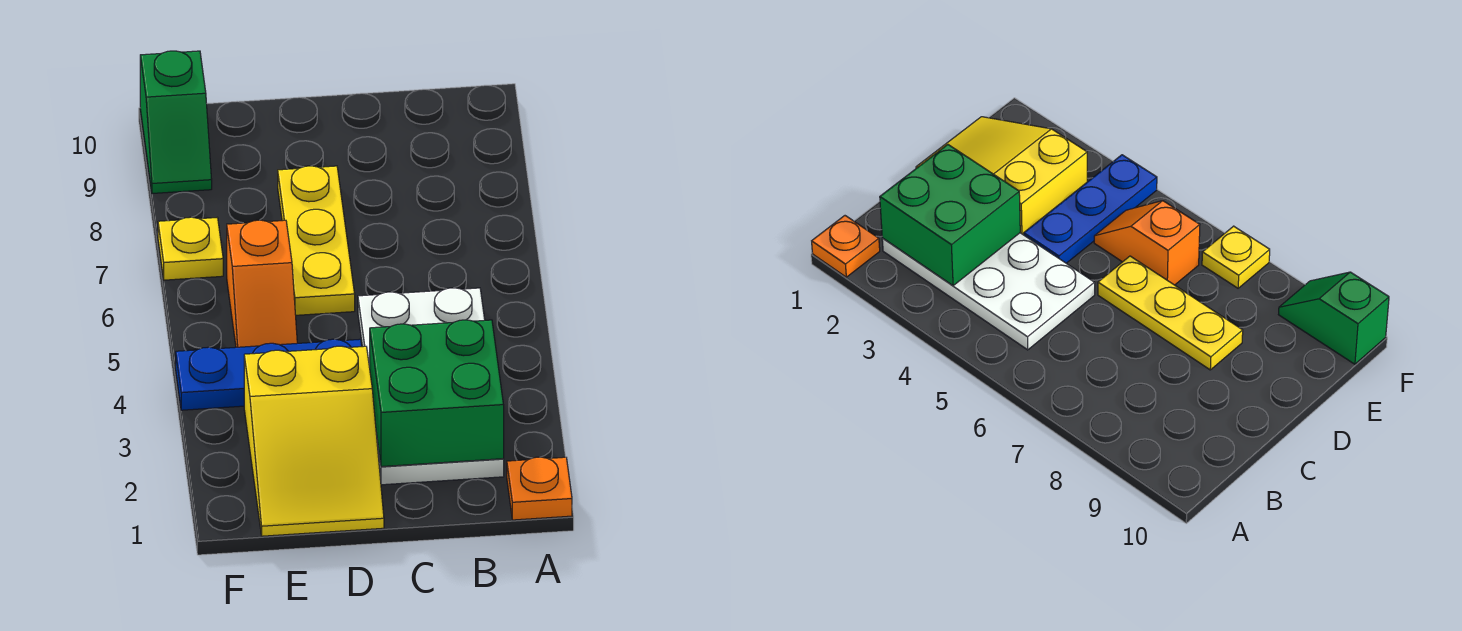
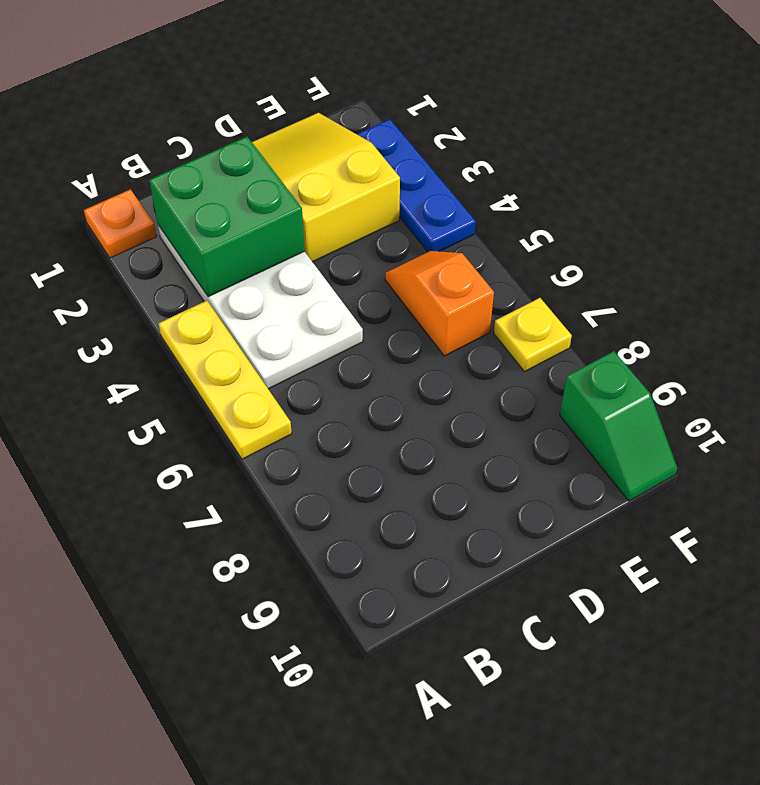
blue 1x3 plate [176,339,362,410] -> blue 1x3 plate turned to [357,119,475,252]
yellow 1x3 plate [278,166,355,315] -> yellow 1x3 plate moved to [159,301,292,459]
green 1x2 slope [140,51,212,193] -> green 1x2 slope turned to [560,351,677,501]

